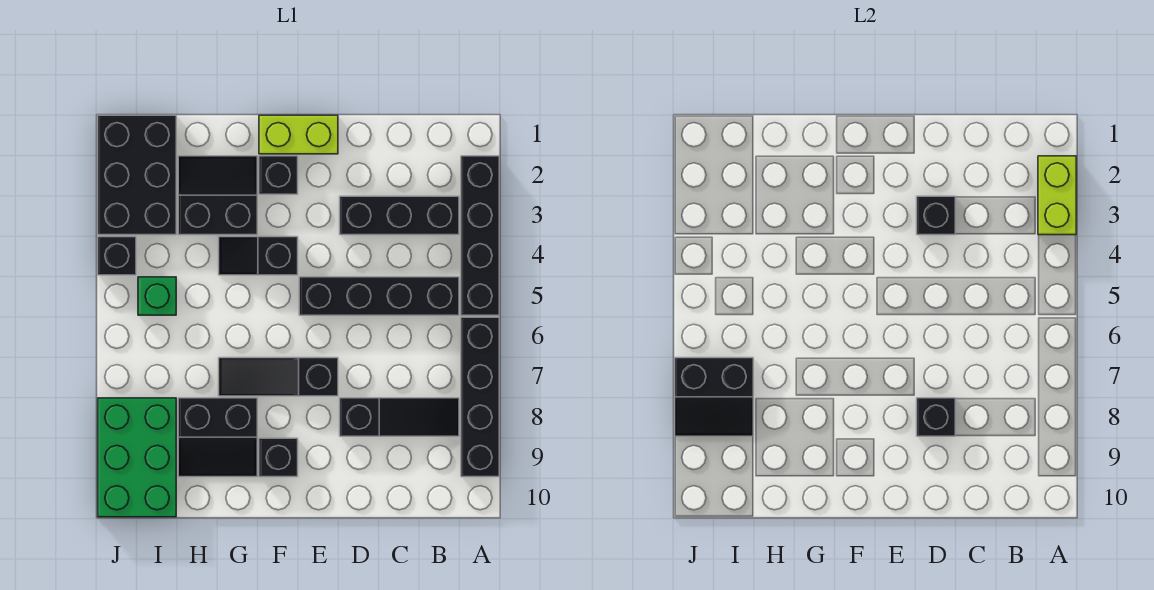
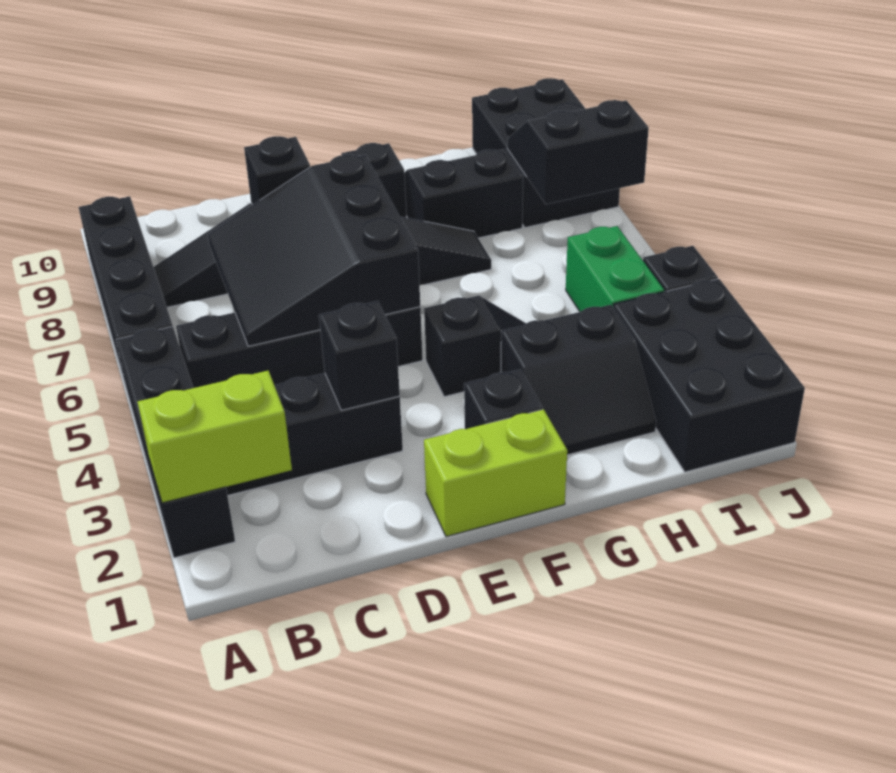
lime 1x2 brick [1038,156,1076,235] -> lime 1x2 brick turned to [138,371,292,503]
none -> black 3x3 slope [208,155,420,346]
green 1x1 brick [138,277,176,315] -> green 1x2 brick [566,226,664,312]
green 2x3 brick [98,398,176,517] -> black 2x3 brick [472,78,620,228]

